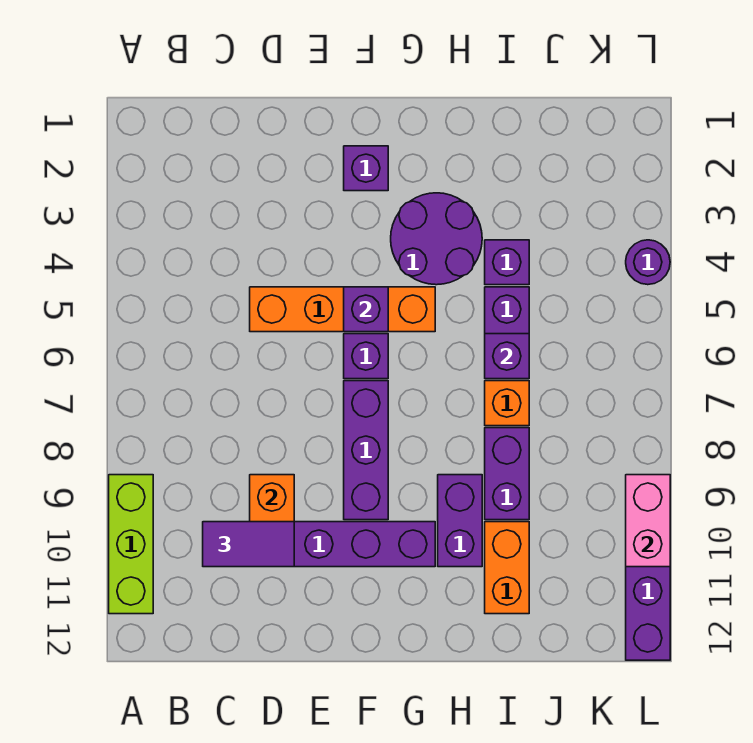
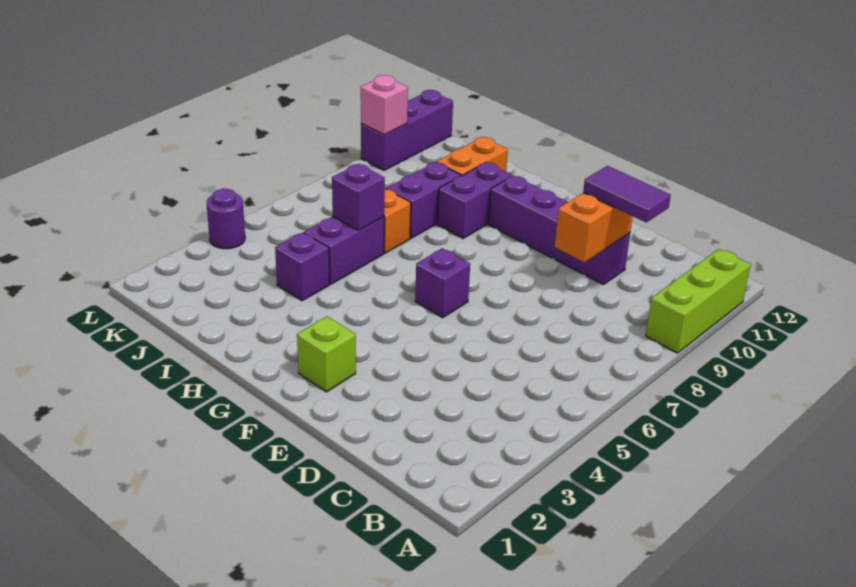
orange 1x4 brick [250,287,435,332] -> none
purple 1x1 brick [344,146,388,191] -> lime 1x1 brick [297,316,356,392]
purple 1x1 brick [344,287,388,332] -> none
purple 1x3 brick [344,381,388,520] -> none
purple 2x2 round brick [391,193,482,285] -> none
pink 1x2 brick [626,475,670,567] -> pink 1x1 brick [361,75,408,135]

